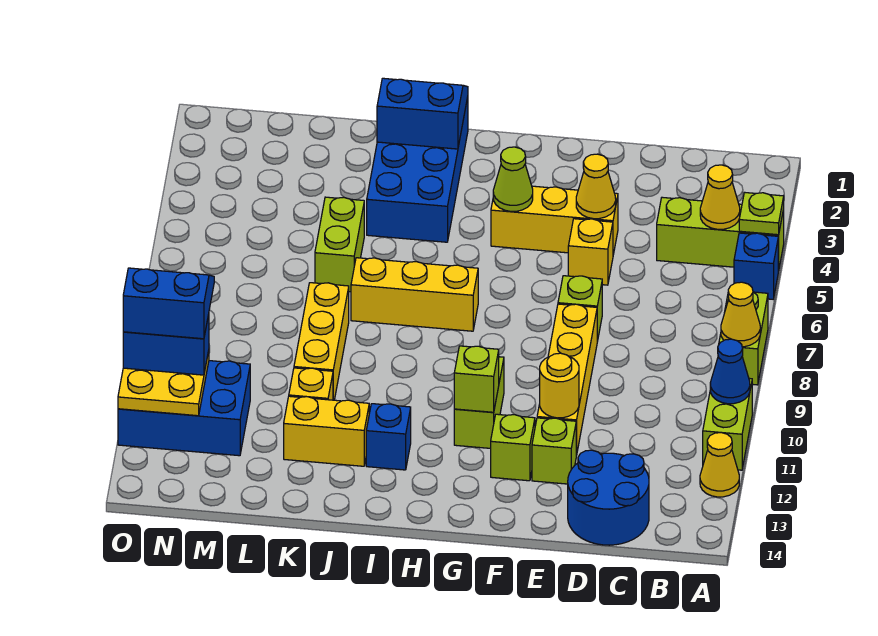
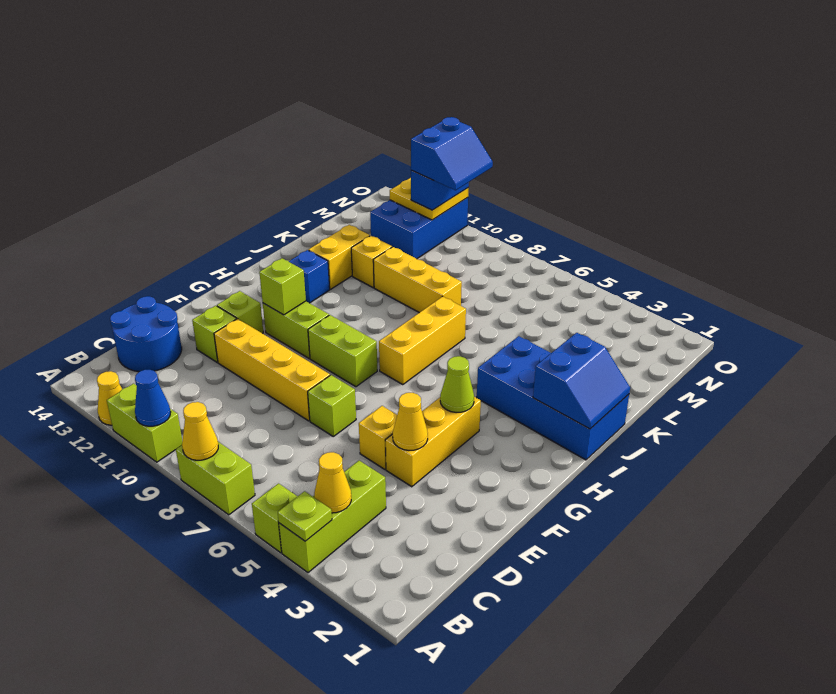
blue 1x1 brick [734,233,778,299] -> lime 1x1 brick [252,483,298,553]
yellow 1x1 round brick [540,353,579,418] -> none
lime 1x2 brick [315,197,364,292] -> lime 1x2 brick moved to [308,315,377,387]

